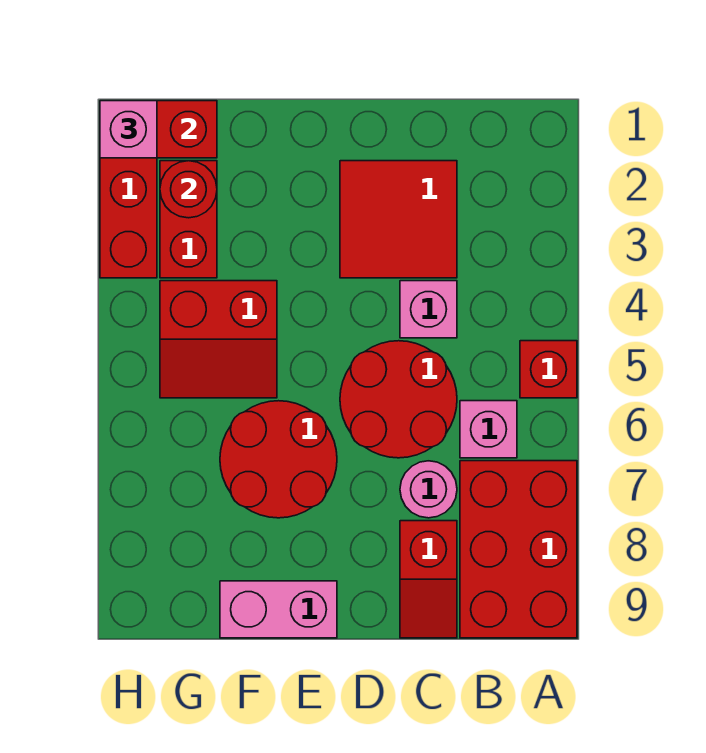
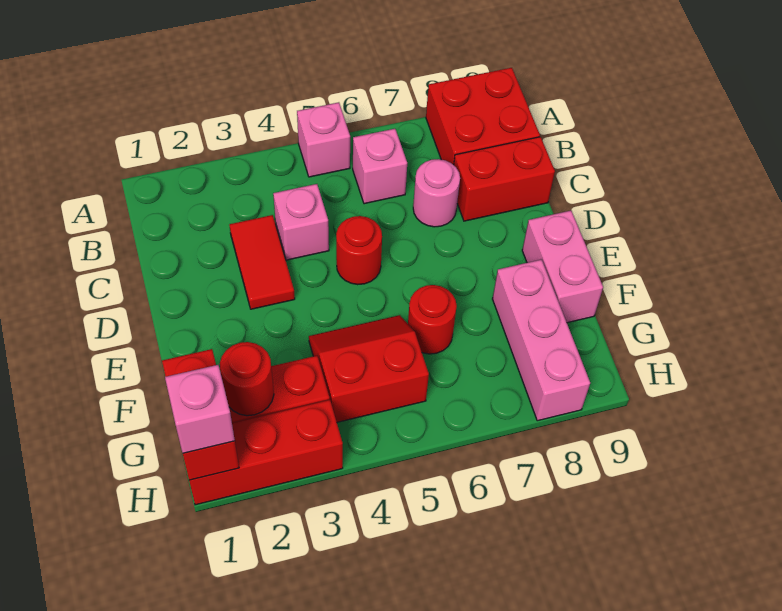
red 1x1 brick [520,341,577,398] -> pink 1x1 brick [297,102,350,177]
red 2x3 brick [460,461,577,638] -> red 2x2 brick [426,68,540,165]
red 2x2 tile [340,161,457,278] -> red 1x2 tile [229,215,295,309]
red 2x2 round brick [340,341,457,458] -> red 1x1 round brick [336,216,382,285]
red 1x2 slope [400,521,457,638] -> red 1x2 brick [454,137,555,221]
red 2x2 round brick [220,401,337,518] -> red 1x1 round brick [408,285,457,354]
red 2x2 slope [160,281,277,398] -> red 2x2 slope turned to [309,315,429,422]
none -> pink 1x3 brick [493,260,590,421]

